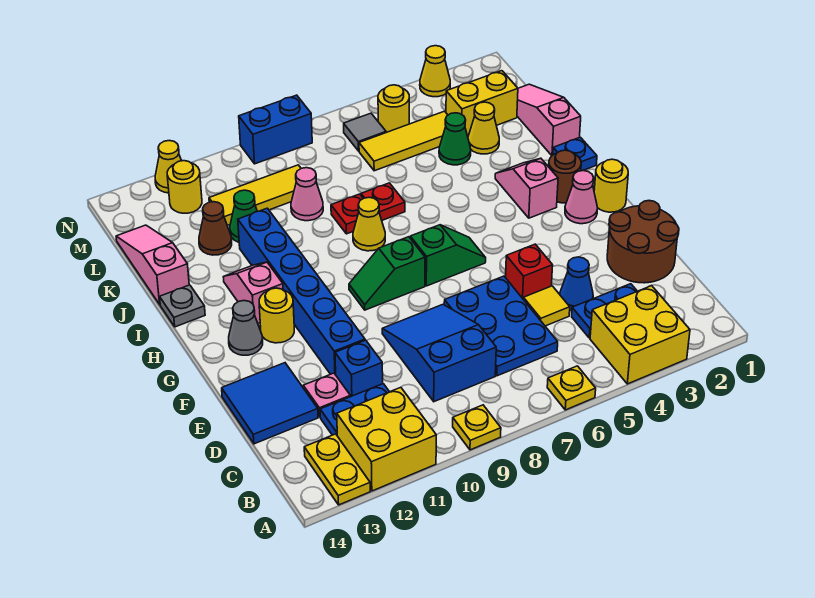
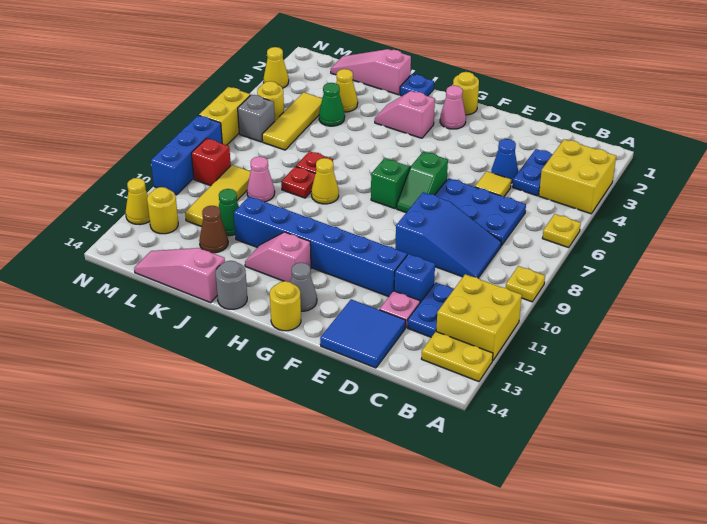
blue 2x3 slope [382,305,496,402] -> blue 2x3 slope turned to [395,192,501,278]
brown 2x2 round brick [607,201,679,283] -> none
red 1x1 brick [506,244,553,298] -> red 1x1 brick moved to [191,138,231,186]
green 1x2 slope [349,237,425,310] -> green 1x2 slope moved to [397,152,448,213]
yellow 1x1 round brick [259,288,294,343] -> yellow 1x1 round brick moved to [270,281,301,331]
brown 1x1 round brick [549,150,581,203] -> none
grey 1x1 plate [160,285,205,327] -> grey 1x1 round brick [215,261,247,309]
yellow 1x2 brick [446,71,518,136] -> yellow 1x2 brick moved to [199,87,250,145]
grey 1x1 tile [344,113,386,151] -> grey 1x1 brick [238,95,275,142]
blue 1x2 brick [239,95,312,164] -> blue 1x3 brick [151,115,222,195]

